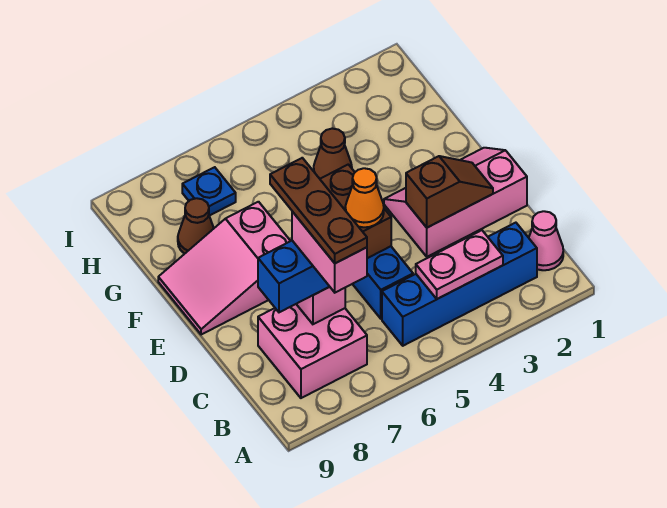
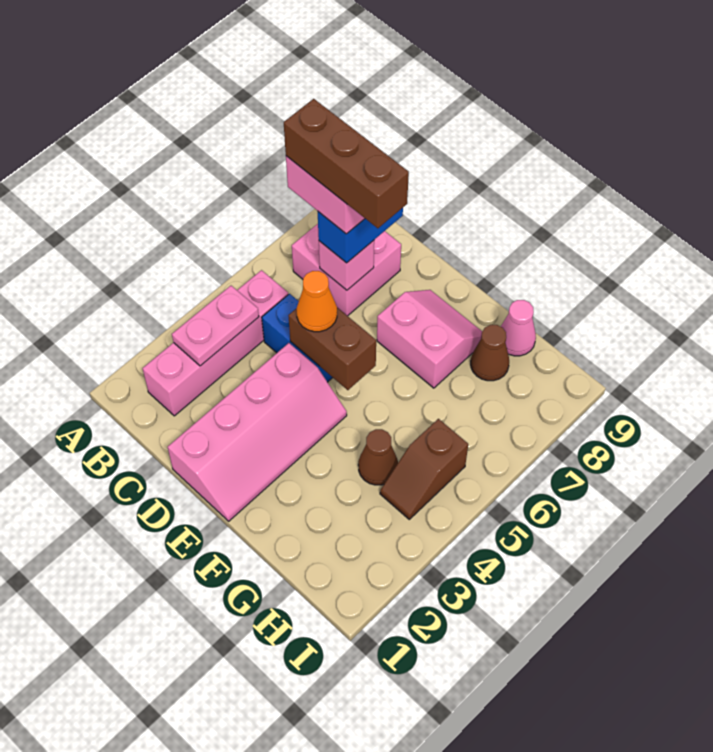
pink 1x1 cone [529,211,563,270] -> pink 1x1 cone moved to [501,300,536,356]
blue 1x4 brick [382,223,537,346] -> pink 1x4 brick [143,270,288,416]
brown 1x3 plate [270,158,367,263] -> brown 1x3 brick [284,99,409,228]
pink 2x3 slope [384,148,527,257] -> pink 2x4 slope [168,343,347,521]
brown 1x2 slope [406,156,493,228] -> brown 1x2 slope moved to [380,419,468,519]
pink 2x3 slope [158,202,290,335] -> pink 2x2 slope [377,290,482,388]
blue 1x1 plate [182,167,236,216] -> none

